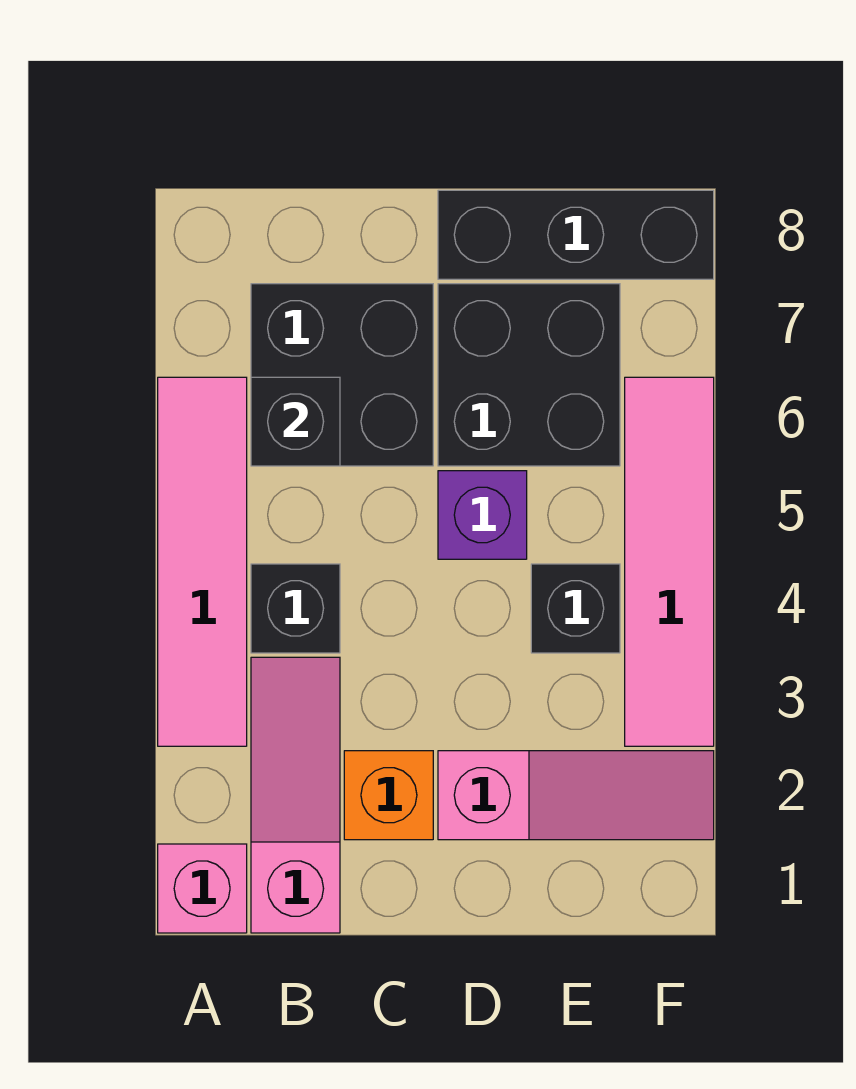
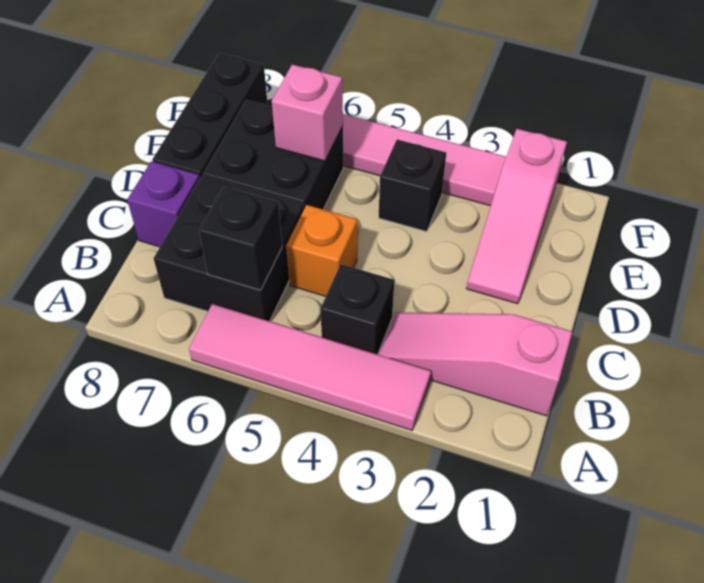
pink 1x1 brick [158,844,247,933] -> pink 1x1 brick moved to [272,65,343,161]
orange 1x1 brick [344,751,433,840] -> orange 1x1 brick moved to [286,205,358,296]
pink 1x3 slope [438,751,714,840] -> pink 1x3 slope turned to [466,129,567,304]
purple 1x1 brick [438,471,527,559] -> purple 1x1 brick moved to [127,161,200,247]

